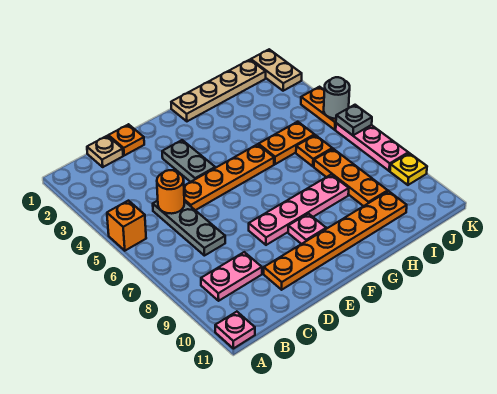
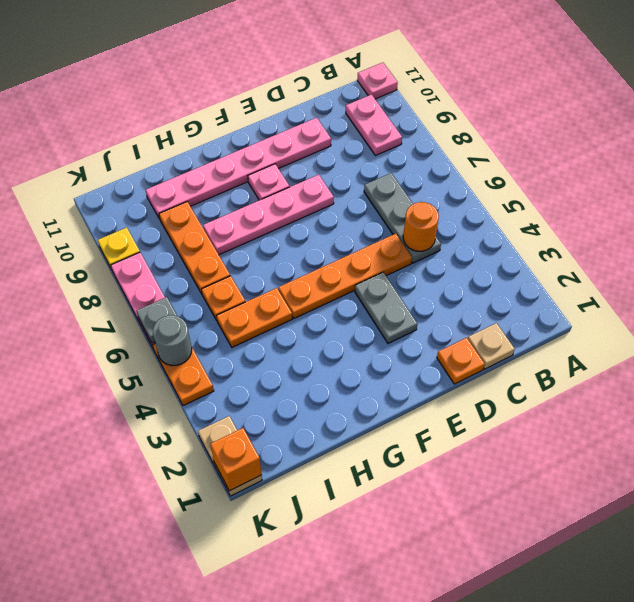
orange 1x1 brick [107,201,146,251] -> orange 1x1 brick moved to [210,428,262,491]
pink 1x2 plate [201,252,262,301] -> pink 1x2 plate turned to [346,94,402,156]
orange 1x6 plate [264,191,407,290] -> pink 1x6 plate [146,118,331,219]
tan 1x4 plate [171,60,266,121] -> none

